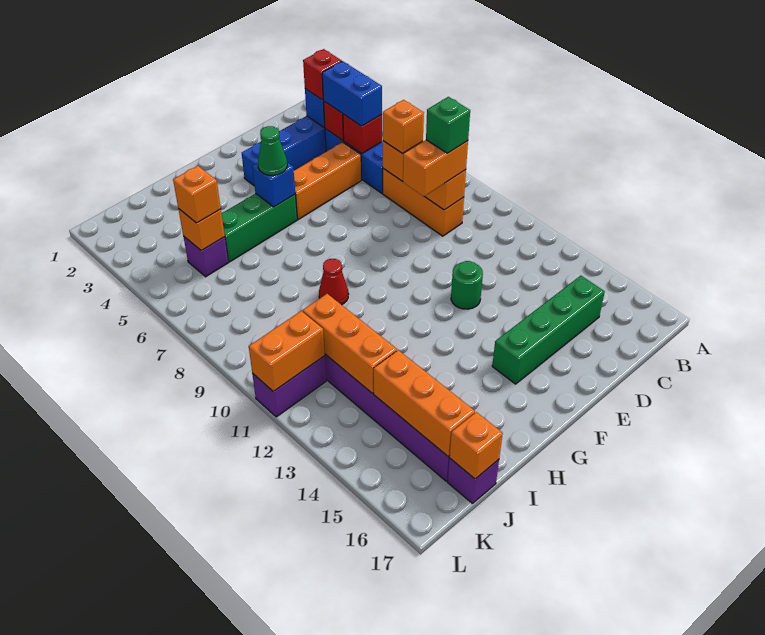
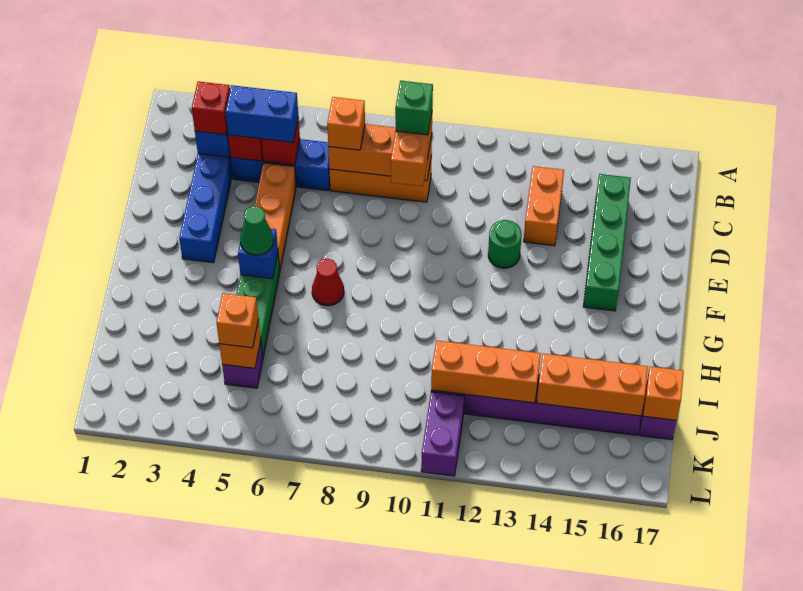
red 1x1 cone [319,259,349,305] -> red 1x1 cone moved to [312,259,344,306]
orange 1x2 brick [249,311,325,392] -> orange 1x2 brick moved to [523,166,564,246]

